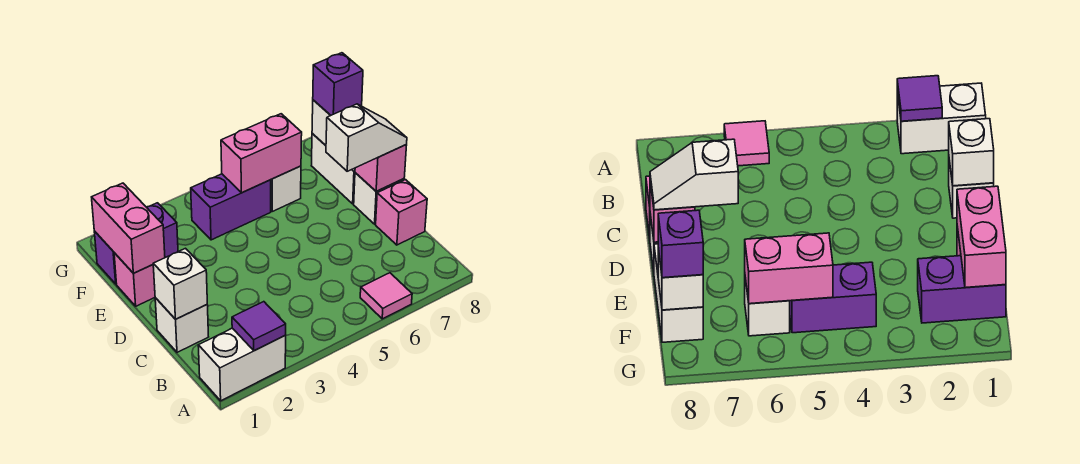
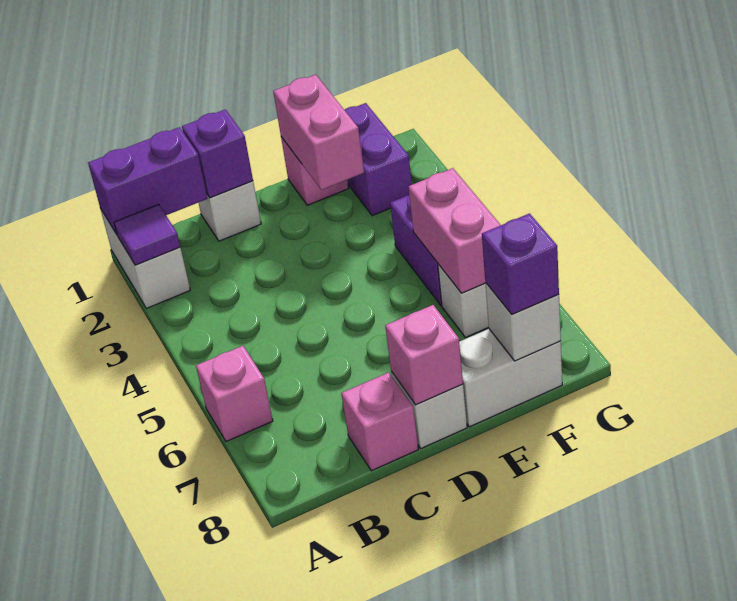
none -> purple 1x2 brick [88,127,207,234]
pink 1x1 tile [360,273,412,319] -> pink 1x1 brick [196,346,273,442]
white 1x1 brick [153,248,207,319] -> purple 1x1 brick [182,109,253,198]
white 1x2 slope [326,104,407,171] -> none
pink 1x2 brick [92,183,165,273] -> pink 1x2 brick turned to [273,75,364,190]

